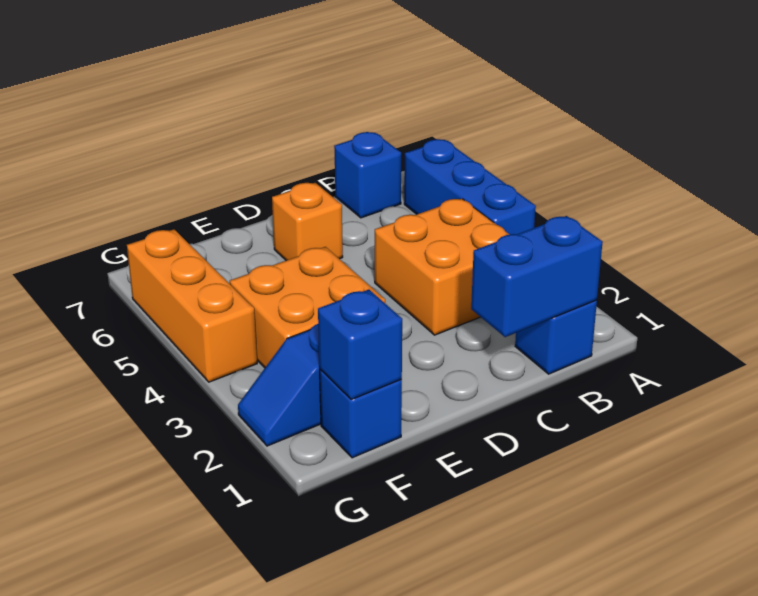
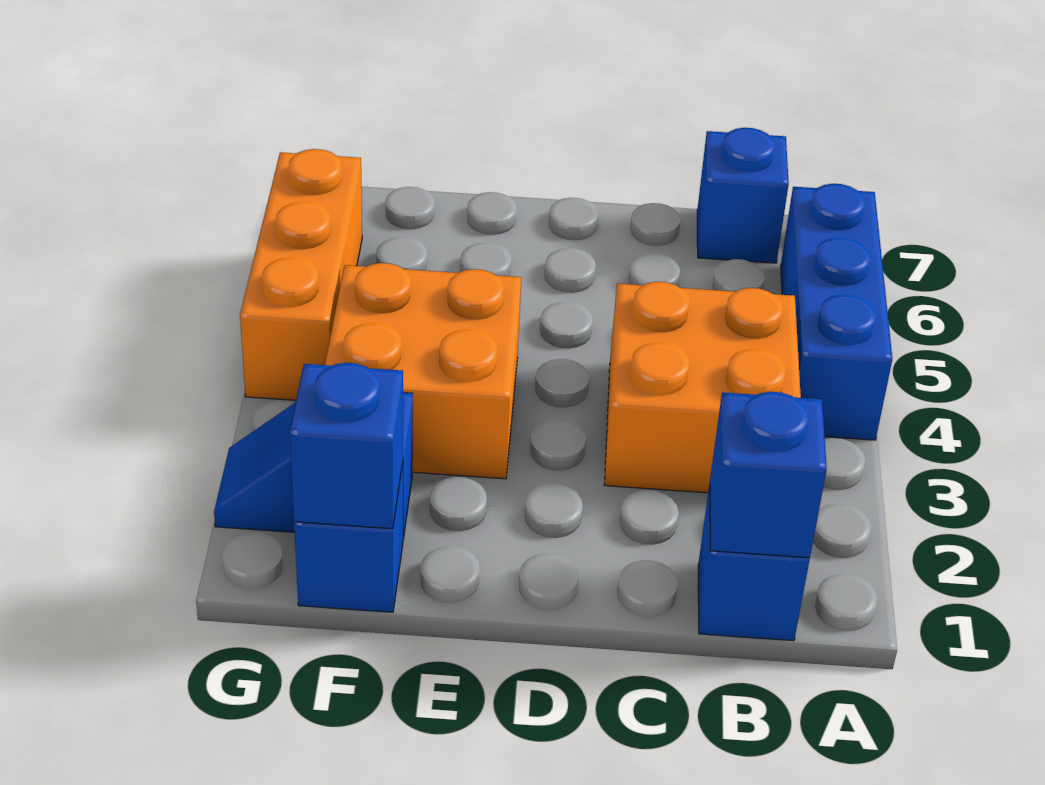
blue 1x2 brick [471,216,602,337] -> blue 1x1 brick [710,392,827,558]
orange 1x1 brick [272,183,343,260] -> none

